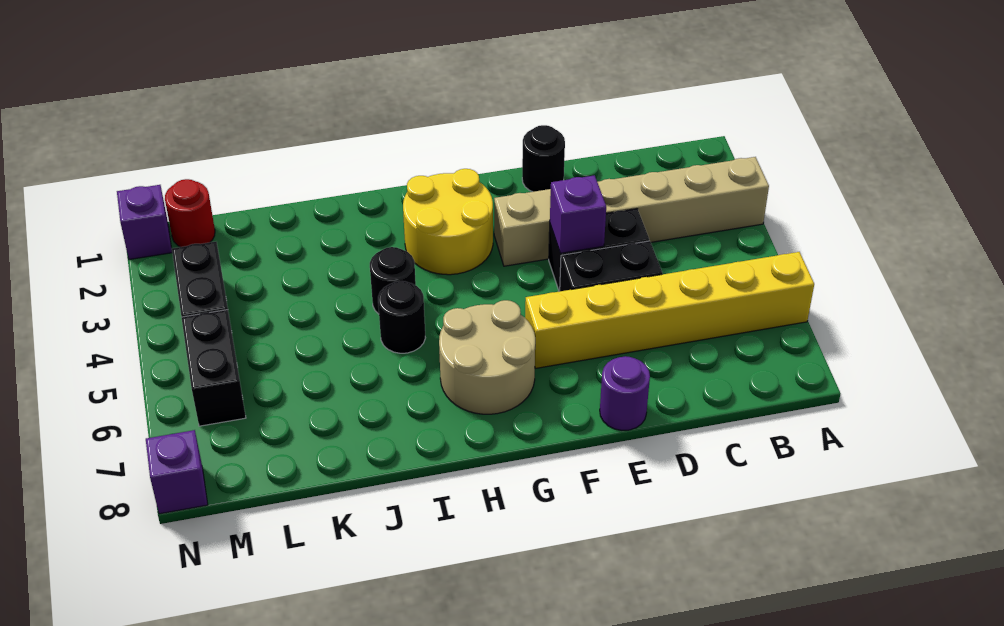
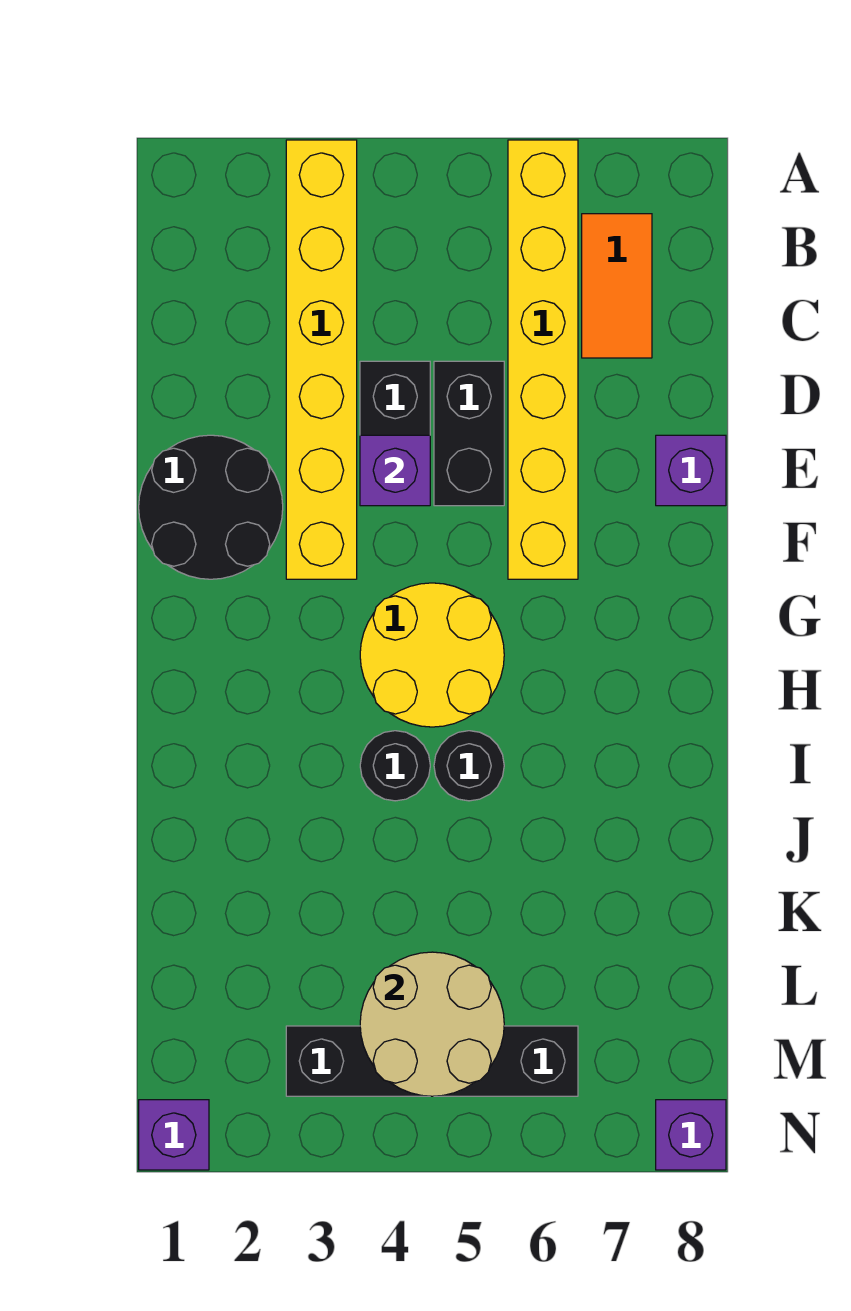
tan 1x6 brick [494,157,769,266] -> yellow 1x6 brick [286,140,357,579]
none -> orange 1x2 tile [582,214,652,358]
black 1x1 round brick [522,125,565,192] -> black 2x2 round brick [139,435,283,579]
purple 1x1 round brick [600,356,650,430] -> purple 1x1 brick [656,435,726,506]
yellow 2x2 round brick [403,169,493,275] -> yellow 2x2 round brick moved to [360,583,504,727]
tan 2x2 round brick [439,300,535,414] -> tan 2x2 round brick moved to [360,952,504,1096]
red 1x1 round brick [165,179,215,247] -> none

